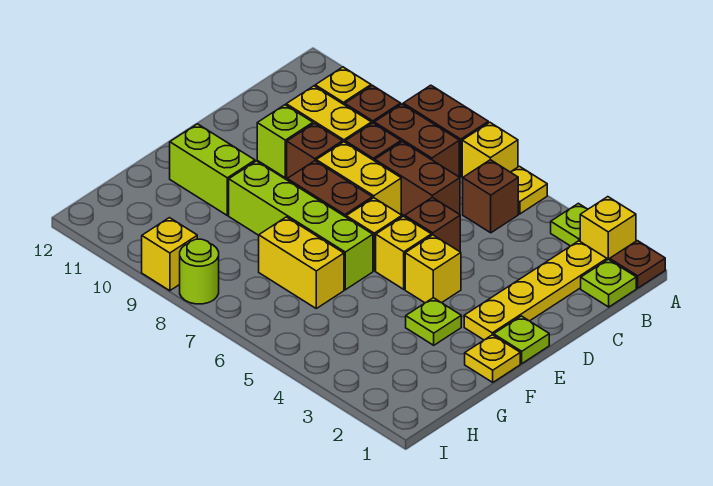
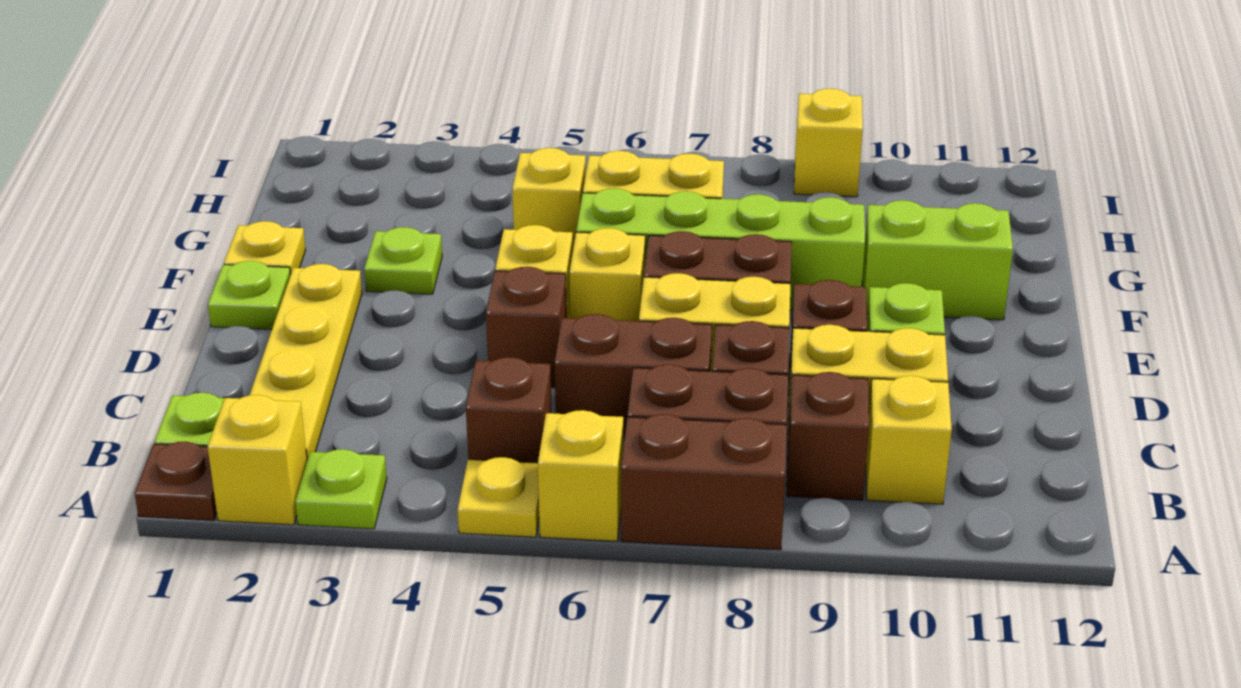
yellow 1x1 brick [405,235,461,303] -> yellow 1x1 brick moved to [512,148,586,248]
lime 1x1 round brick [180,239,219,304] -> none

